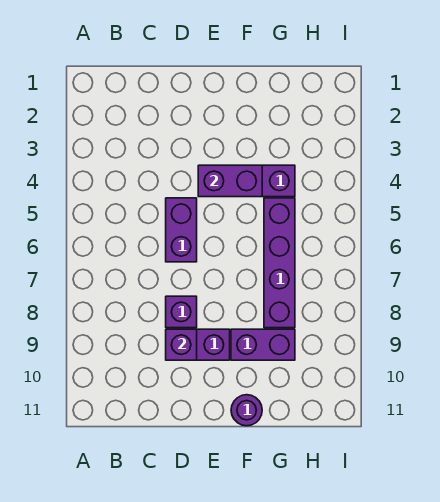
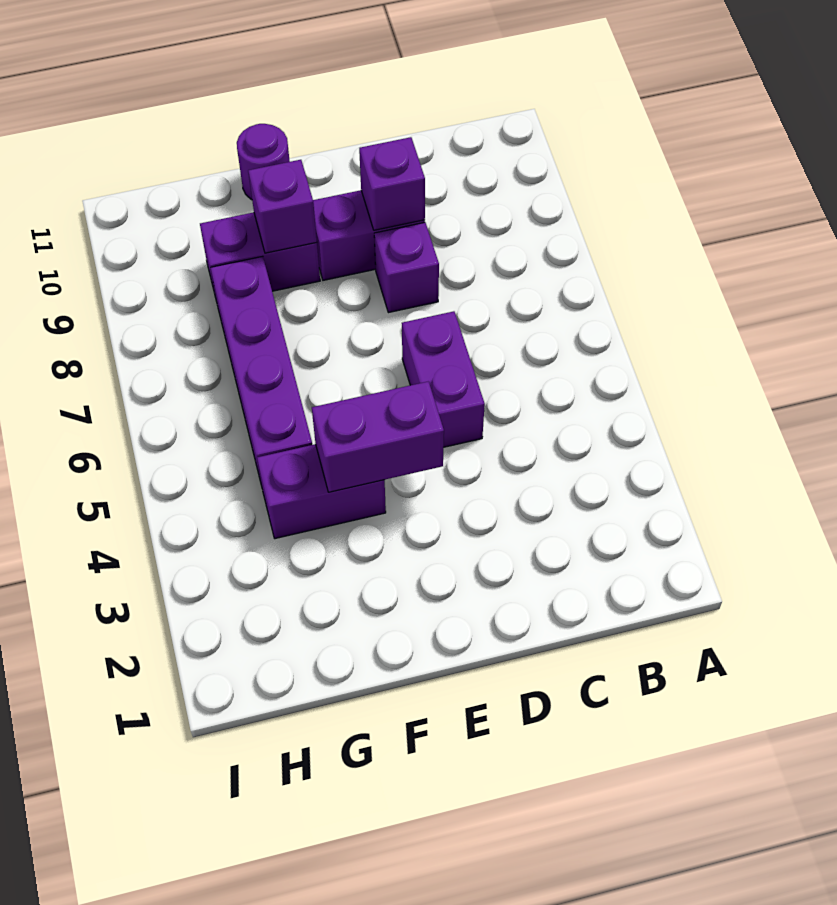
none -> purple 1x1 brick [248,160,317,253]

